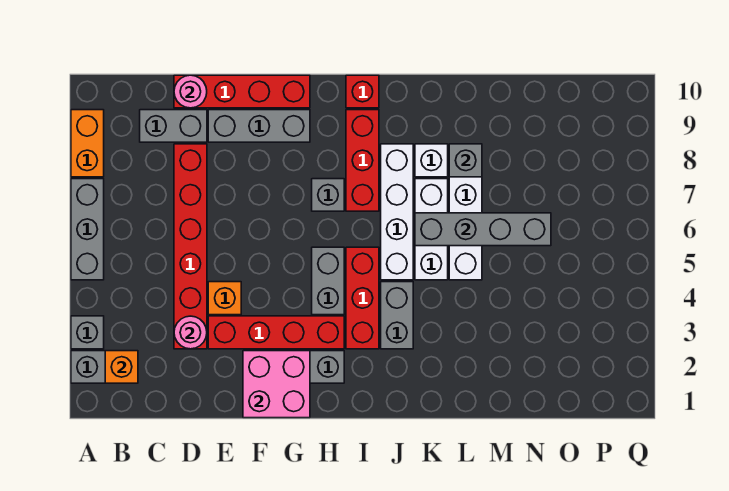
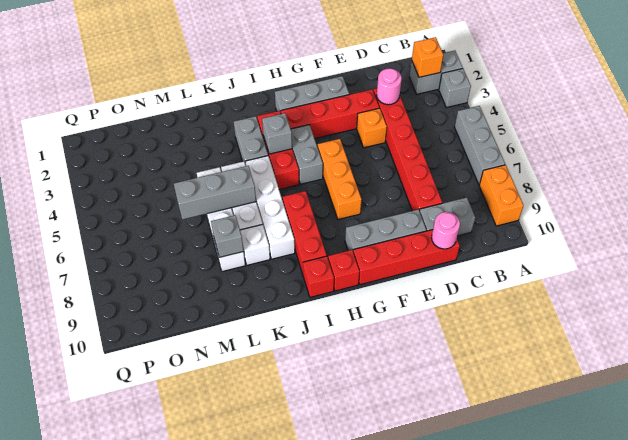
pink 2x2 brick [243,351,310,418] -> none
none -> orange 1x3 brick [318,139,362,220]
grey 1x1 brick [312,179,344,211] -> grey 1x1 brick moved to [262,113,292,154]
none -> red 1x1 brick [328,250,360,291]
grey 1x4 brick [415,213,551,246] -> grey 1x3 brick [174,166,256,219]

